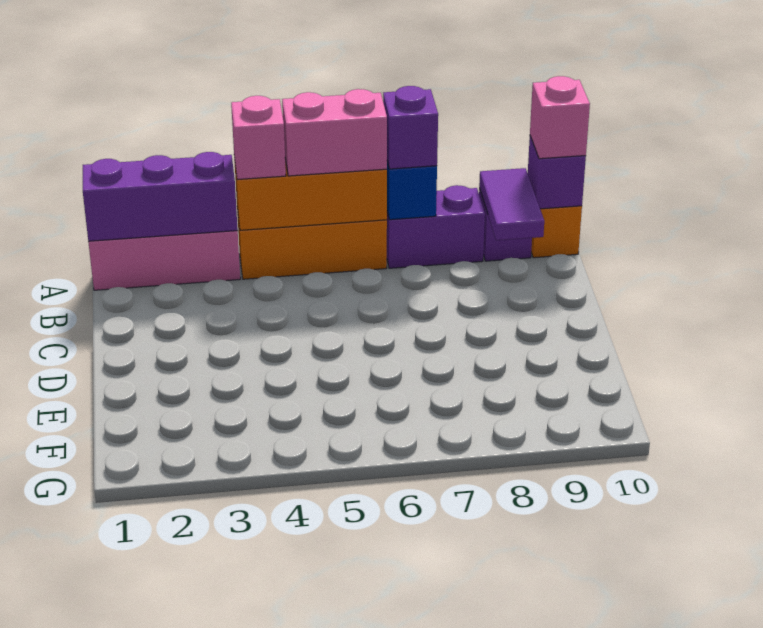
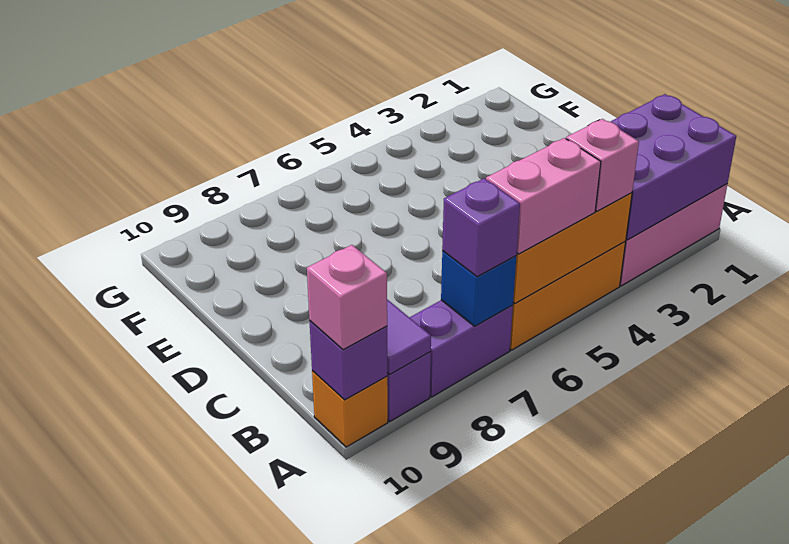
purple 1x3 brick [83,152,238,241] -> purple 2x3 brick [611,94,736,240]

